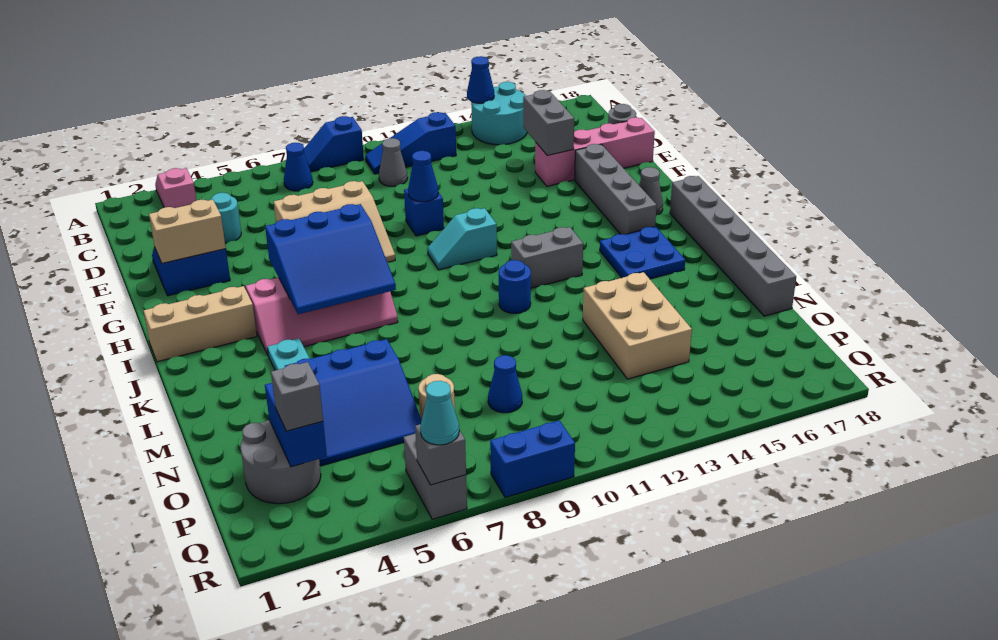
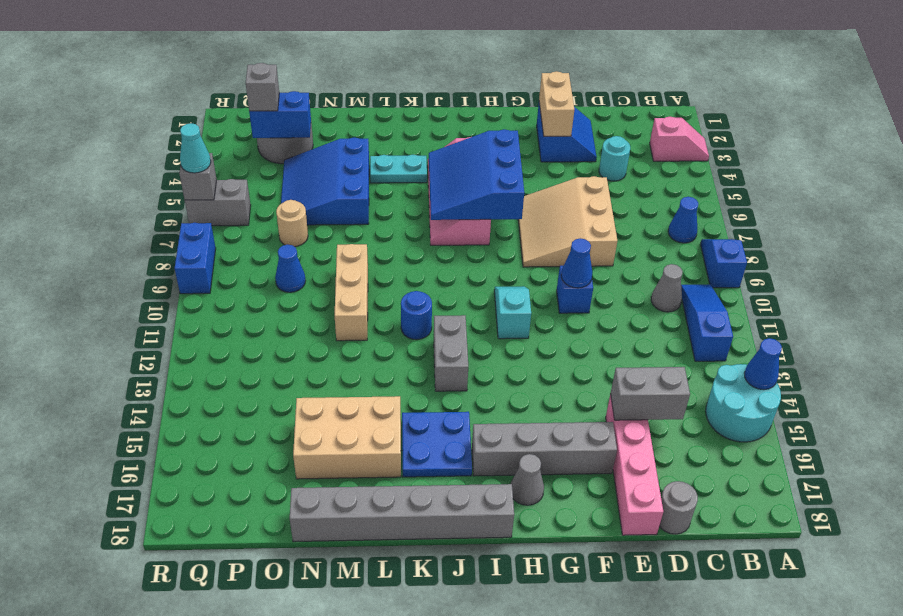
tan 1x3 brick [144,286,257,362] -> tan 1x3 brick moved to [335,244,368,341]
tan 2x3 brick [583,272,692,379] -> tan 2x3 brick moved to [293,396,401,479]

